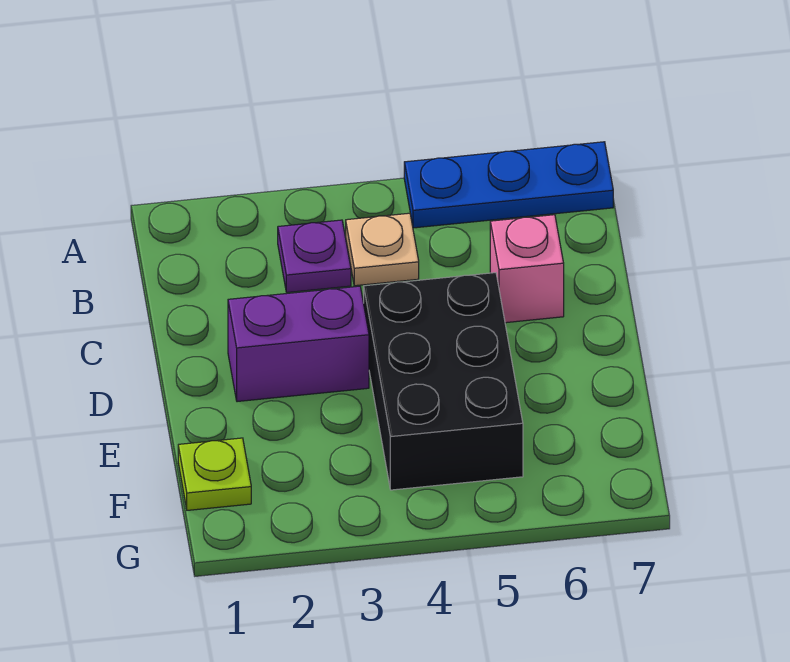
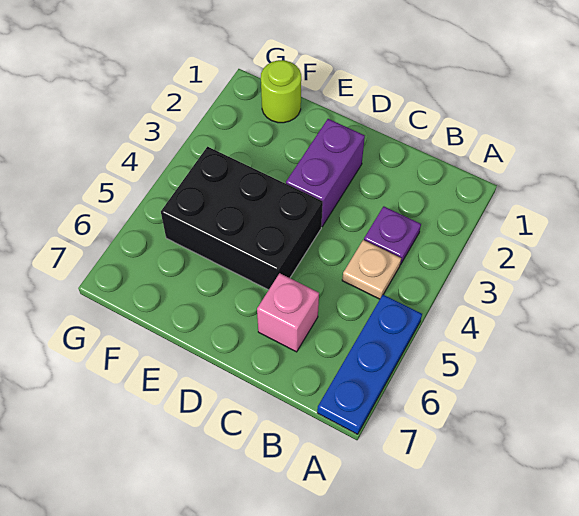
lime 1x1 plate [178,438,251,510] -> lime 1x1 round brick [261,60,301,123]

